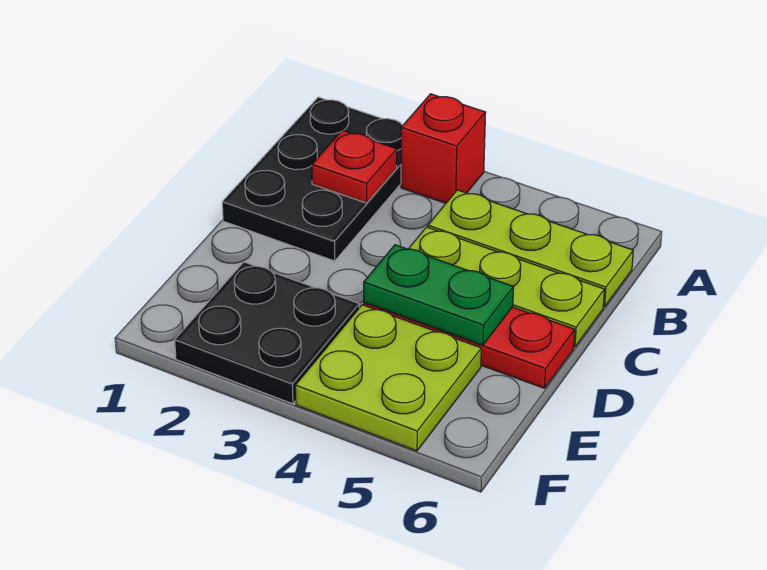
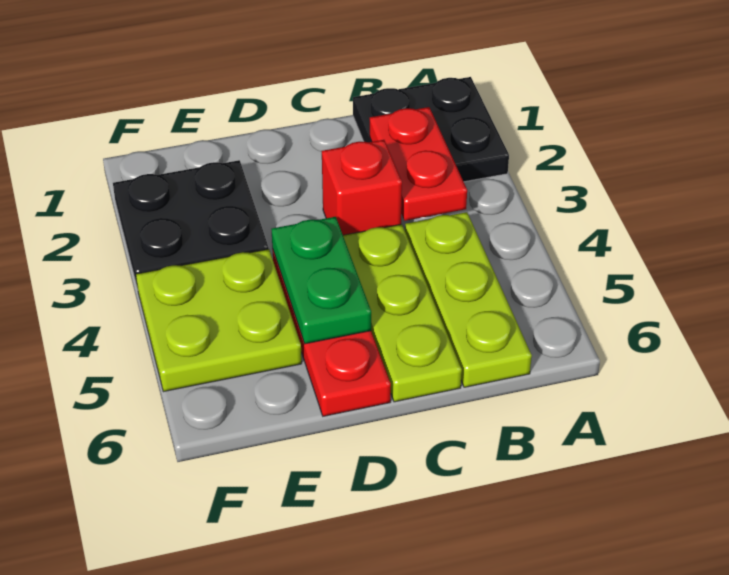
black 2x3 plate [222,97,403,261] -> black 2x2 plate [353,77,509,182]
red 1x1 brick [401,94,486,203] -> red 1x1 brick moved to [322,140,402,235]
red 1x1 plate [312,130,397,203] -> red 1x2 plate [370,107,467,221]

